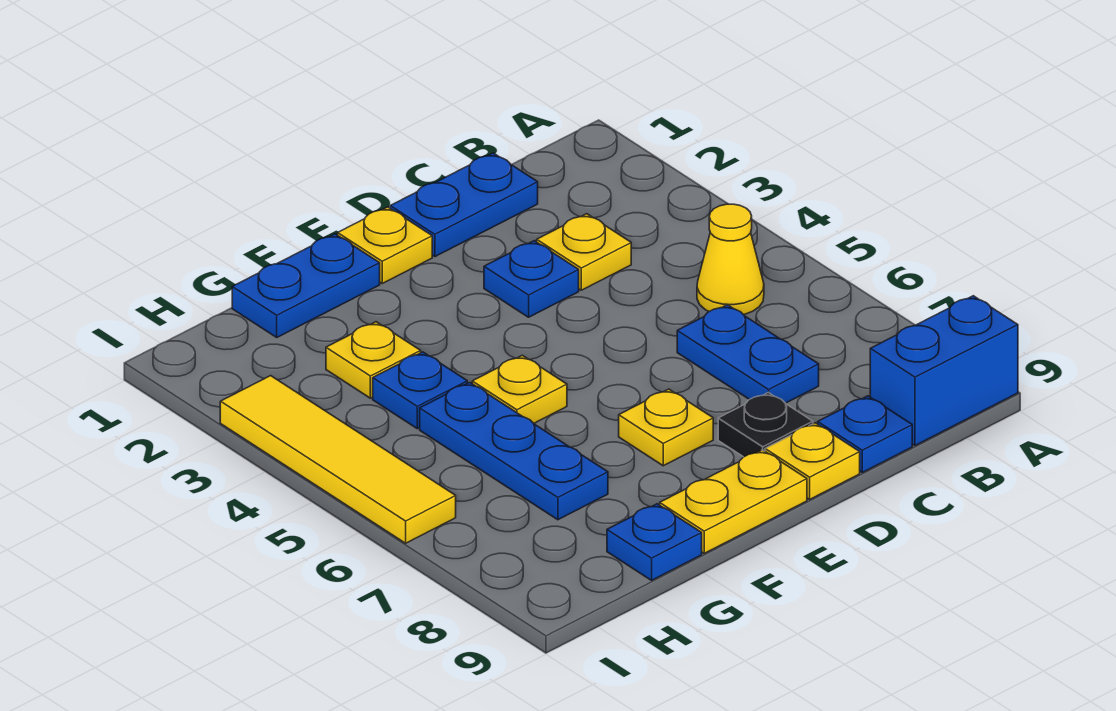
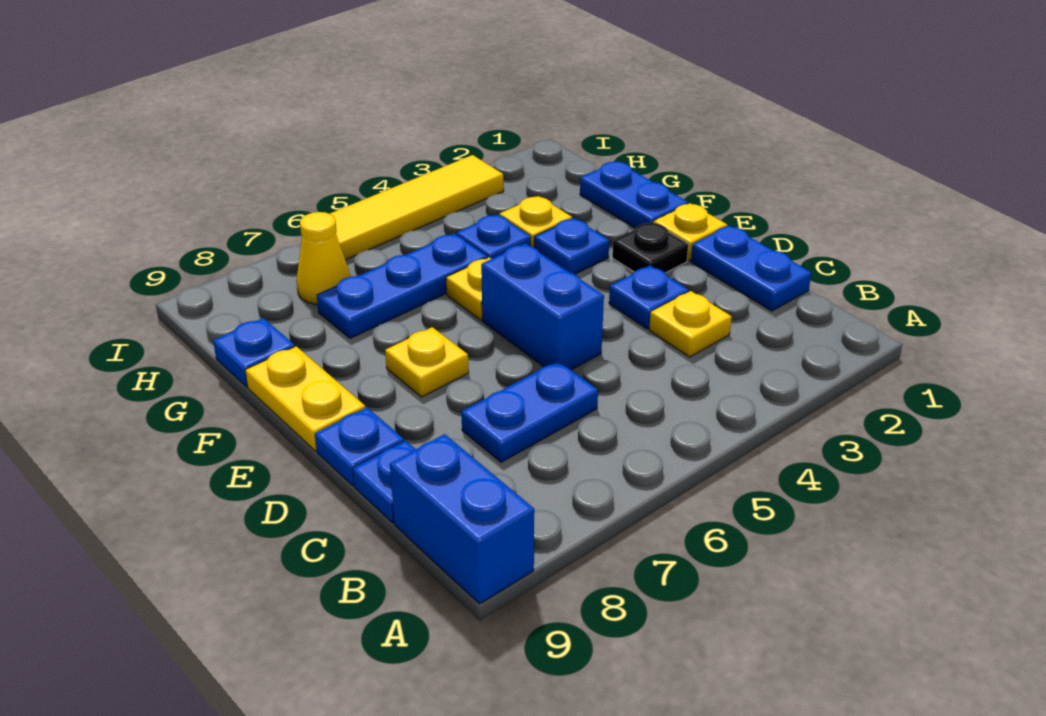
yellow 1x1 cone [697,204,764,315] -> yellow 1x1 cone moved to [296,212,351,305]
none -> blue 1x2 brick [481,243,604,370]
black 1x1 plate [718,392,813,457] -> black 1x1 plate moved to [612,222,689,273]
yellow 1x1 plate [765,423,860,499] -> blue 1x1 plate [315,408,404,486]
none -> blue 1x1 plate [534,218,609,274]

